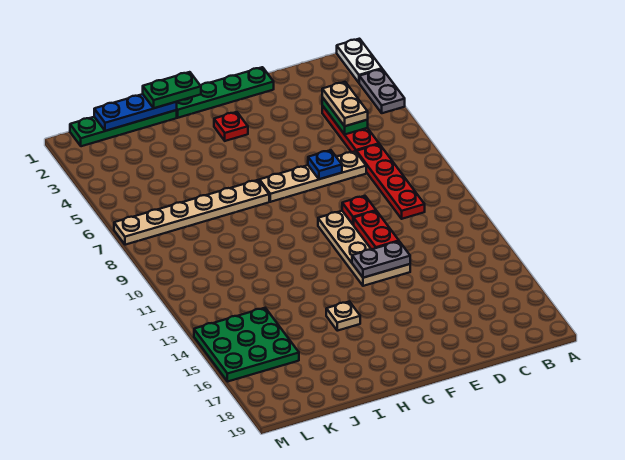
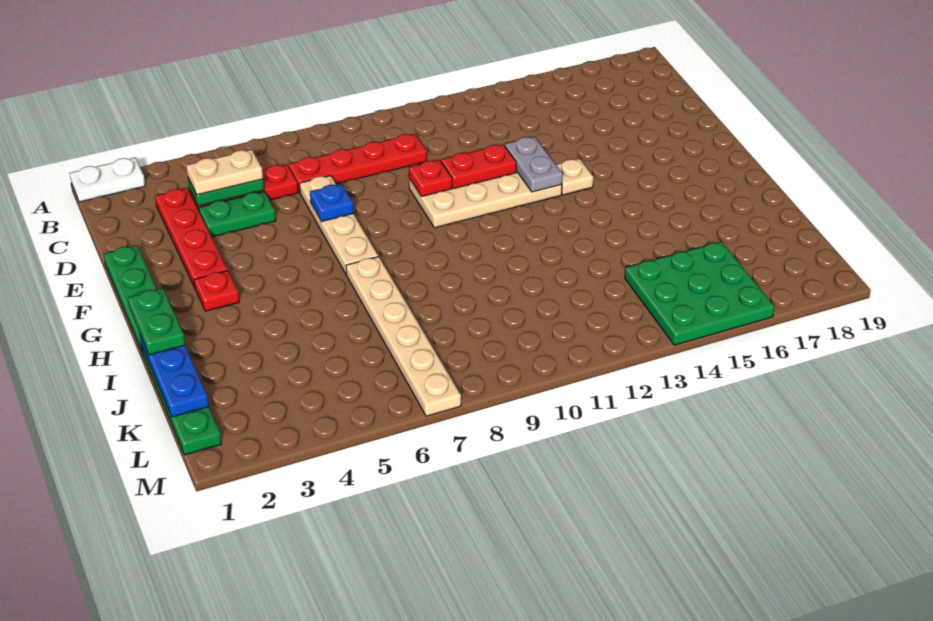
grey 1x2 plate [359,69,405,113] -> none
none -> red 1x4 plate [155,188,228,288]
none -> green 1x2 plate [199,192,276,237]
tan 1x1 plate [326,302,360,331] -> tan 1x1 plate moved to [556,159,593,195]

